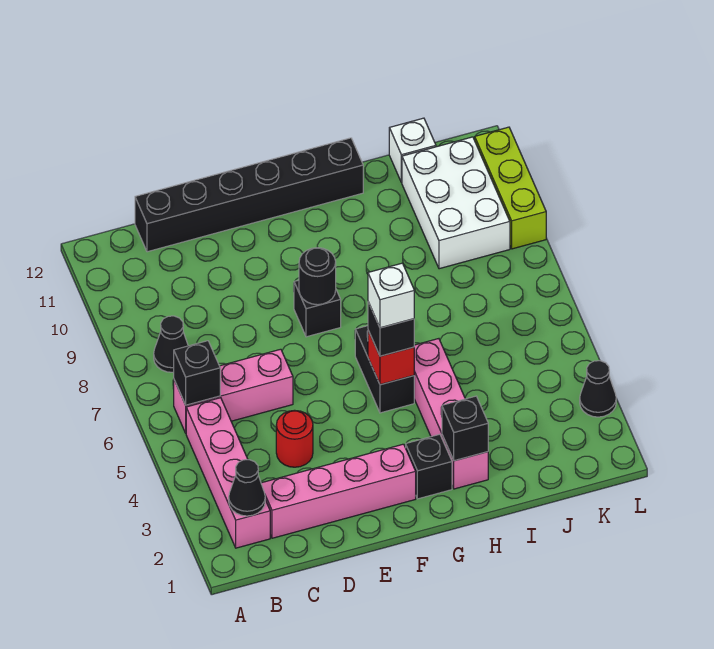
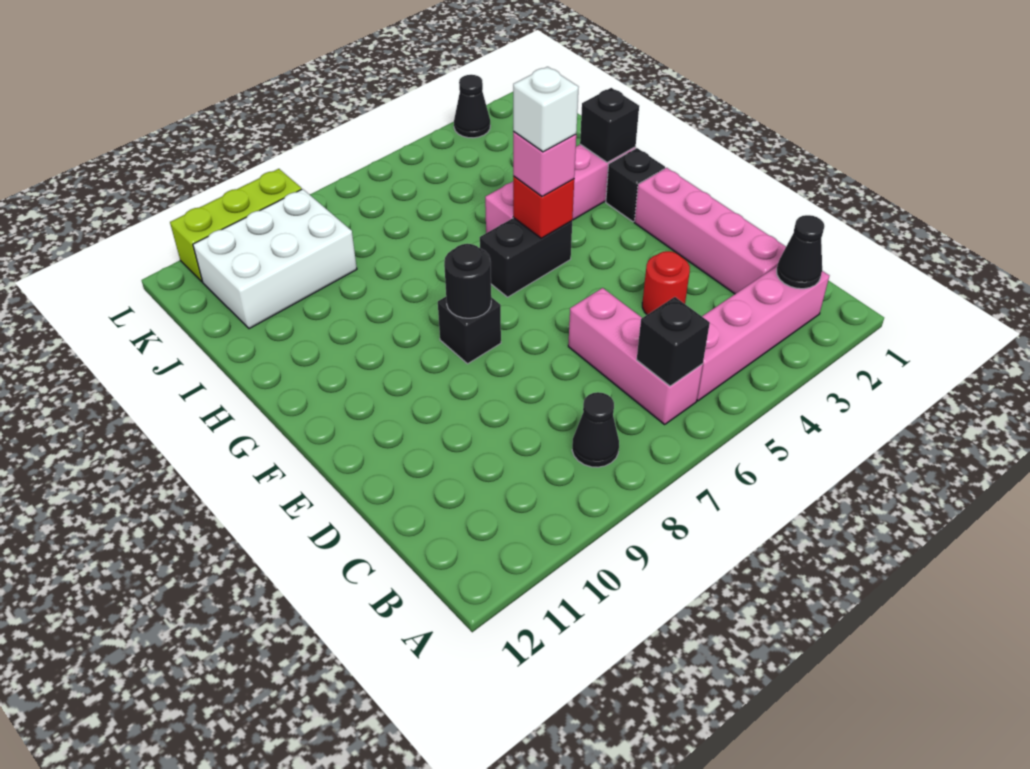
black 1x6 brick [135,138,363,252] -> none
black 1x1 brick [368,302,414,356] -> pink 1x1 brick [513,131,576,196]
white 1x1 brick [389,118,436,183] -> none

